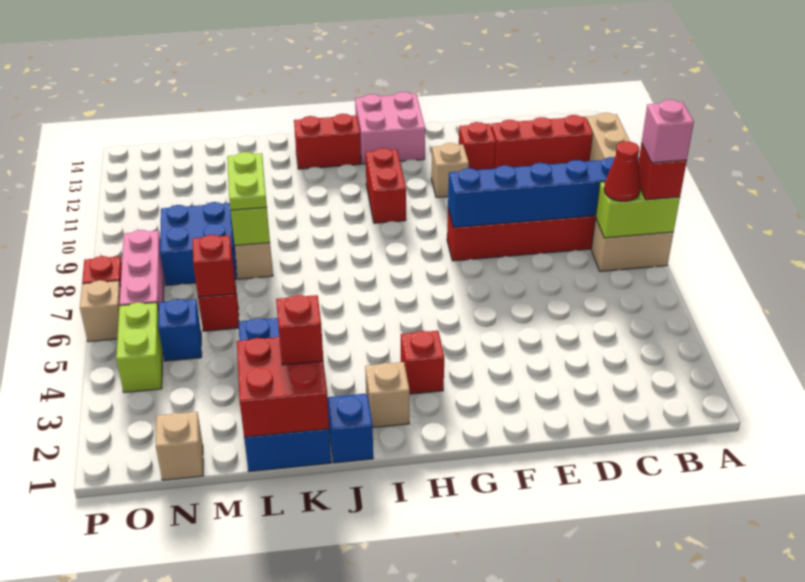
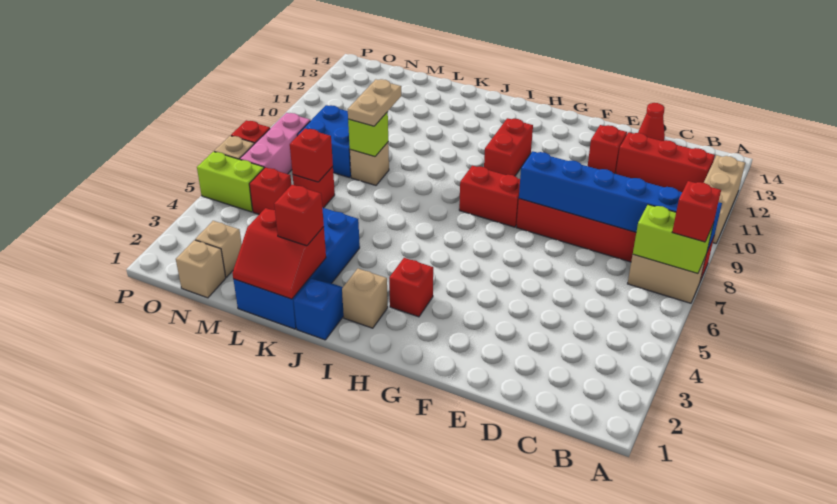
pink 1x1 brick [642,100,694,163] -> none
red 1x1 cone [604,141,641,201] -> red 1x1 cone moved to [638,103,665,141]
tan 1x1 brick [431,143,469,198] -> tan 1x1 brick moved to [195,221,242,277]
pink 2x2 brick [355,92,425,164] -> none
red 1x2 brick [294,114,361,169] -> red 1x2 brick moved to [459,165,520,227]
red 2x2 brick [237,337,329,437] -> red 2x2 slope [233,208,326,299]
lime 1x2 plate [227,152,267,210] -> tan 1x2 plate [348,79,401,126]
blue 1x1 brick [158,299,202,361] -> red 1x1 brick [249,167,291,214]
lime 1x2 brick [116,302,163,392] -> lime 1x2 brick turned to [197,152,264,212]

